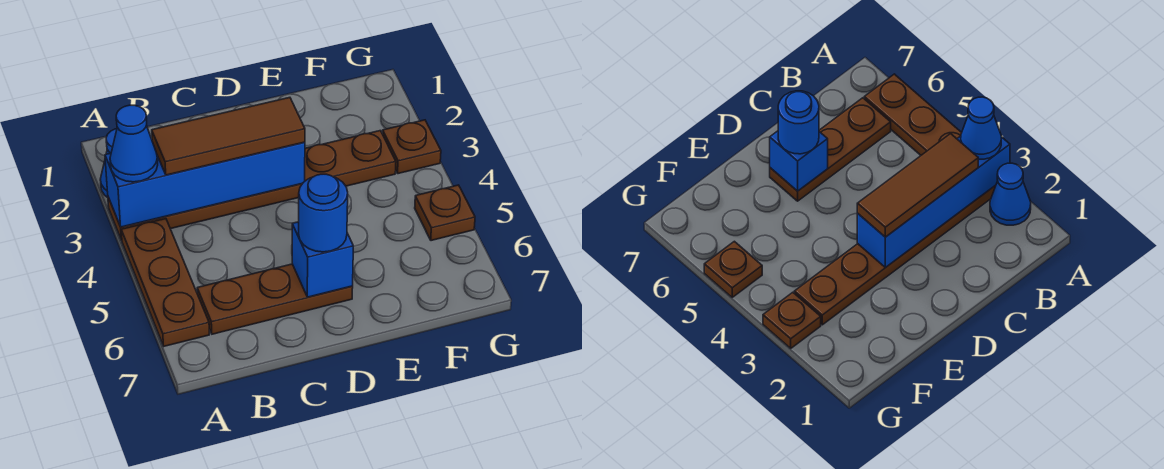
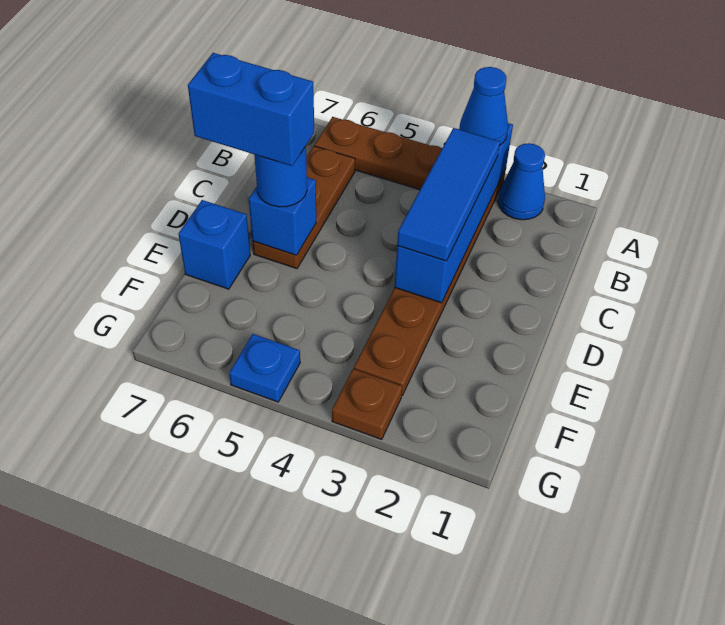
brown 1x3 tile [152,97,305,175] -> blue 1x3 tile [397,128,500,261]
none -> blue 1x2 brick [188,53,314,166]
none -> blue 1x1 brick [179,200,250,289]
brown 1x1 plate [415,185,475,241] -> blue 1x1 plate [229,334,300,402]

